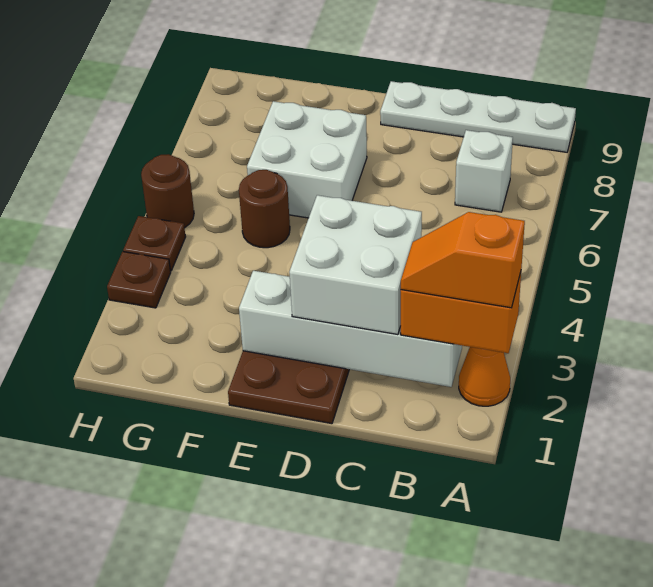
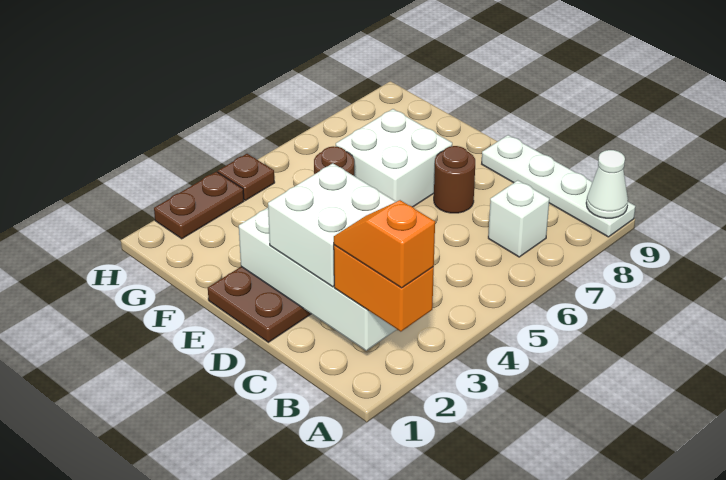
orange 1x1 cone [459,347,510,406] -> none
none -> white 1x1 cone [586,150,628,218]
brown 1x1 plate [107,252,171,308] -> brown 1x2 plate [154,172,244,239]
brown 1x1 round brick [141,154,194,228] -> brown 1x1 round brick moved to [434,146,475,213]

